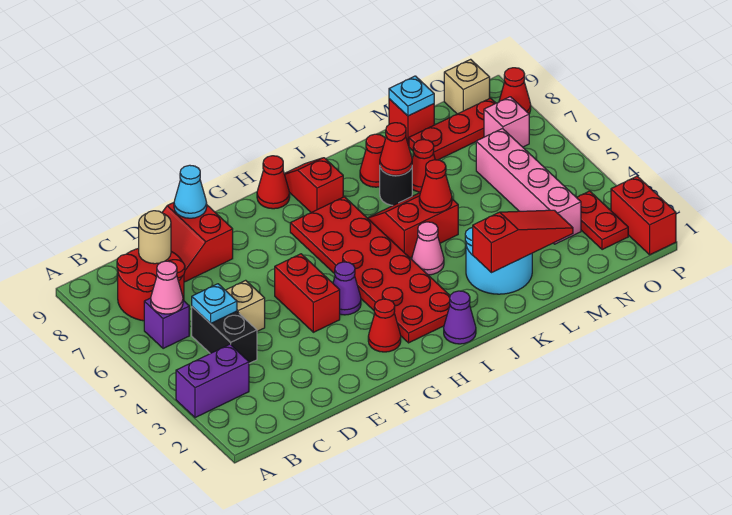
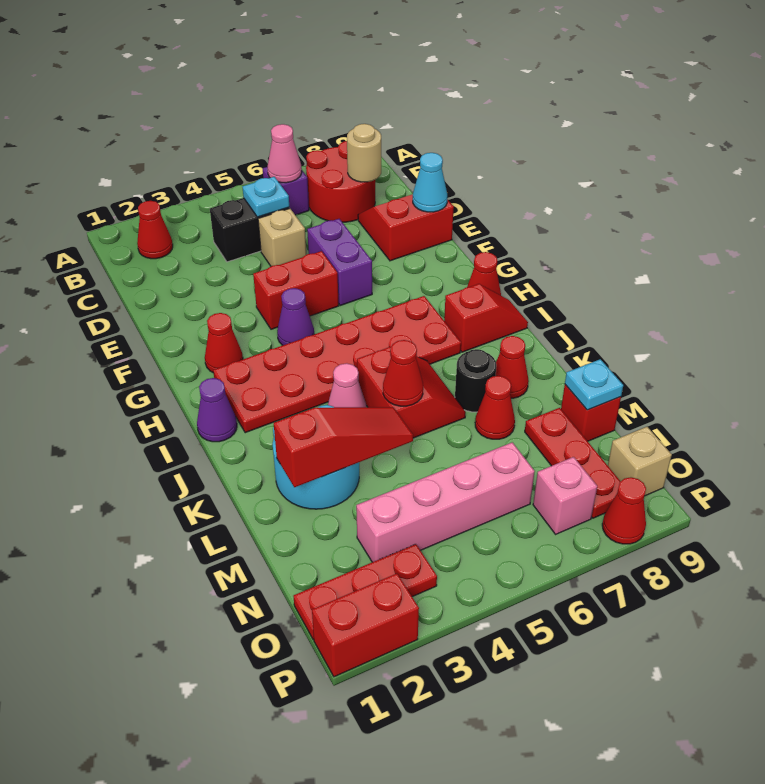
purple 1x2 brick [176,344,249,418] -> purple 1x2 brick moved to [307,219,372,305]
red 1x3 slope [473,210,573,273] -> red 1x3 slope turned to [274,407,413,487]
red 1x1 cone [380,123,412,176] -> red 1x1 cone moved to [137,201,173,259]
red 1x2 plate [576,191,628,250] -> red 1x3 plate [293,544,437,640]

